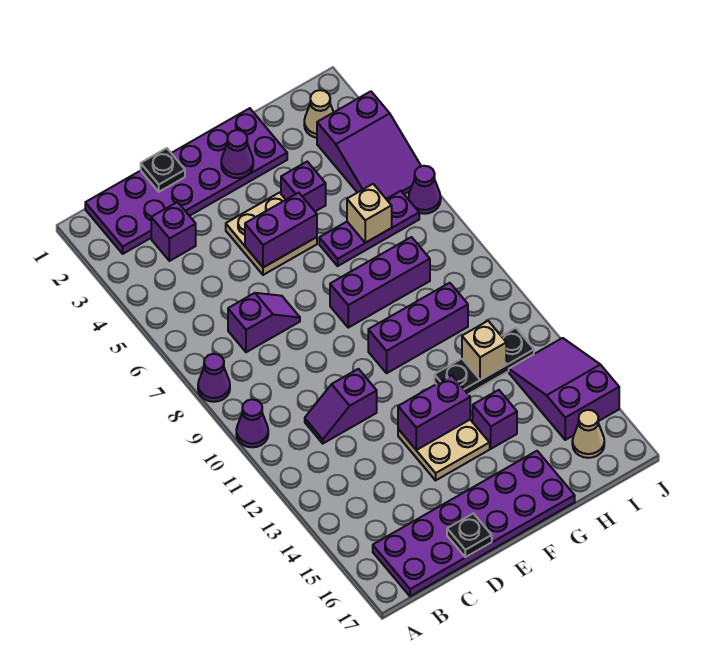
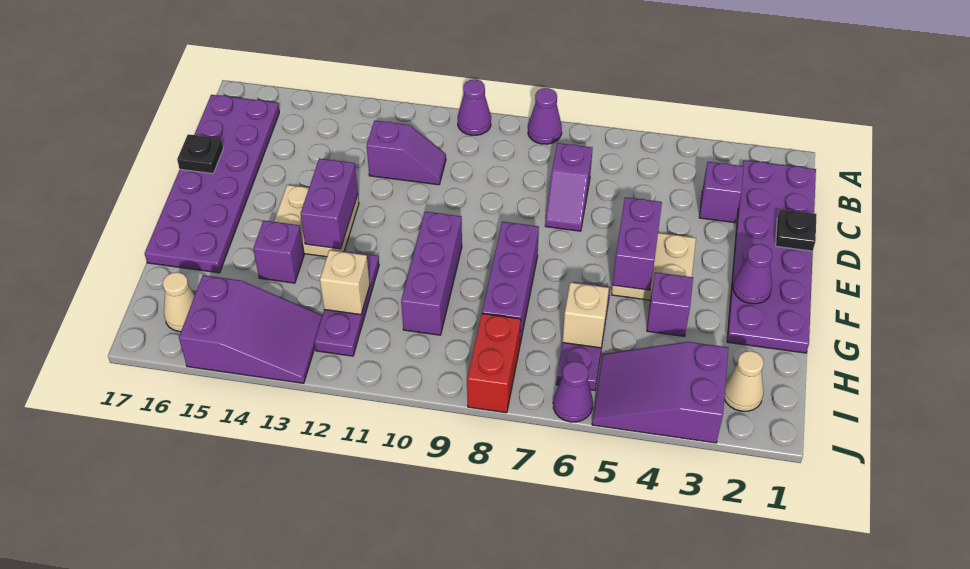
purple 1x2 slope [305,369,377,443] -> purple 1x2 slope turned to [367,120,446,185]
black 1x3 plate [434,328,534,394] -> purple 1x3 plate [314,251,379,356]
none -> red 1x2 brick [467,314,521,413]

